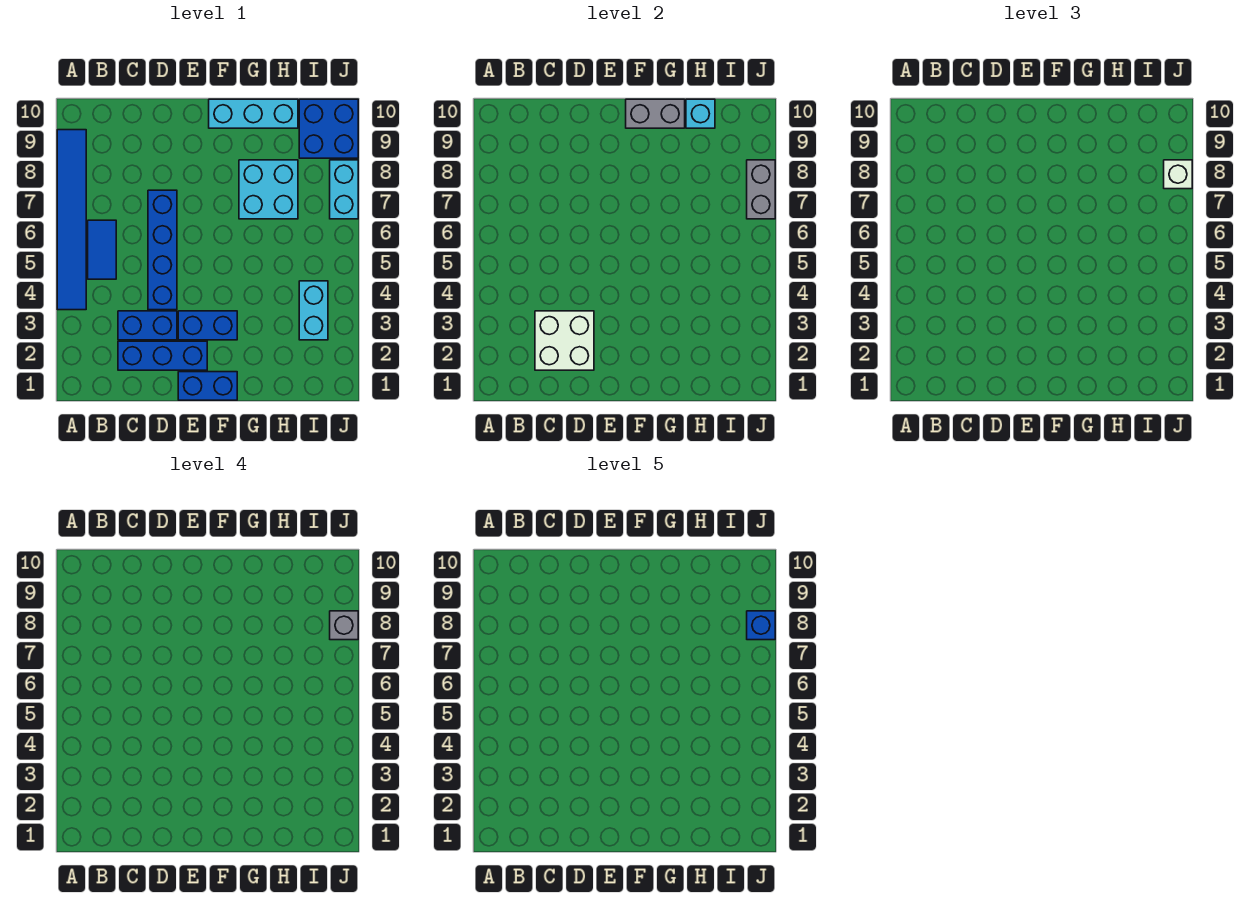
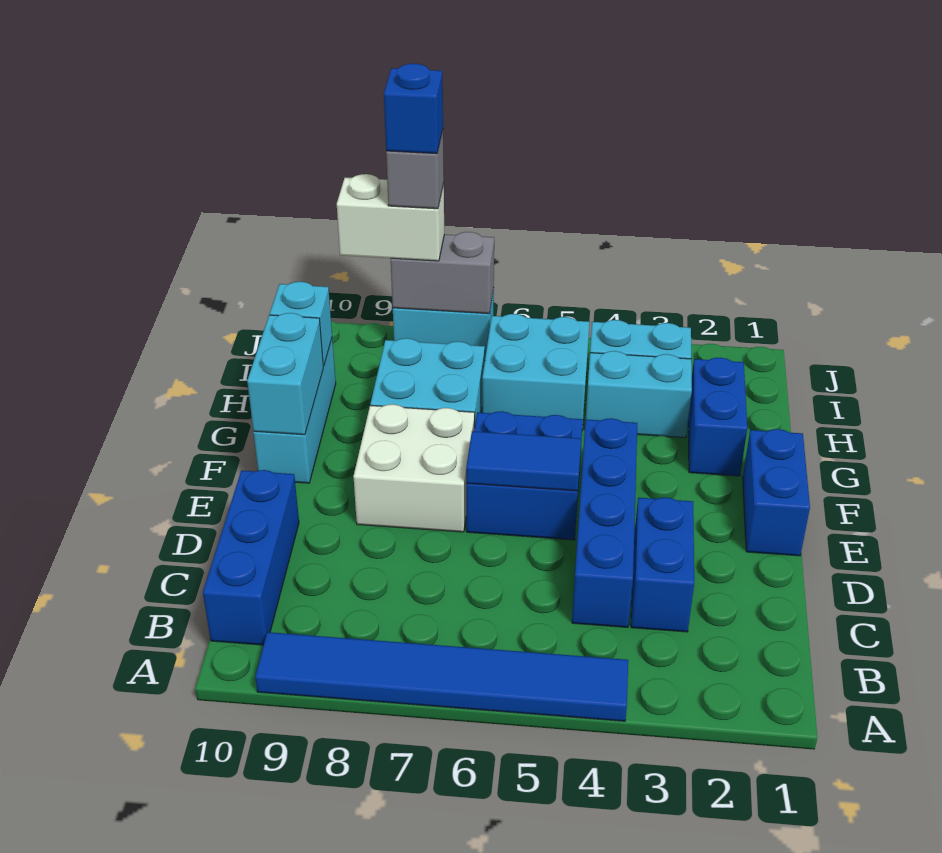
blue 1x2 tile [88,220,116,279] -> blue 1x2 tile moved to [466,431,581,491]
blue 1x3 brick [118,341,207,370] -> blue 1x3 brick moved to [203,470,299,645]
white 2x2 brick [535,311,594,370] -> white 2x2 brick moved to [354,404,475,532]
blue 1x4 brick [148,190,177,310] -> blue 1x4 brick turned to [572,418,637,627]
blue 1x2 brick [178,311,237,340] -> blue 1x2 brick moved to [688,358,747,476]
grey 1x2 brick [626,99,685,128] -> cyan 1x2 brick [247,313,323,435]
none -> cyan 1x2 brick [586,351,692,438]
none -> cyan 2x2 brick [482,314,590,429]
blue 2x2 brick [299,99,358,158] -> blue 2x2 brick moved to [466,411,583,540]
white 1x1 brick [1164,160,1192,189] -> white 1x2 brick [337,174,444,261]

